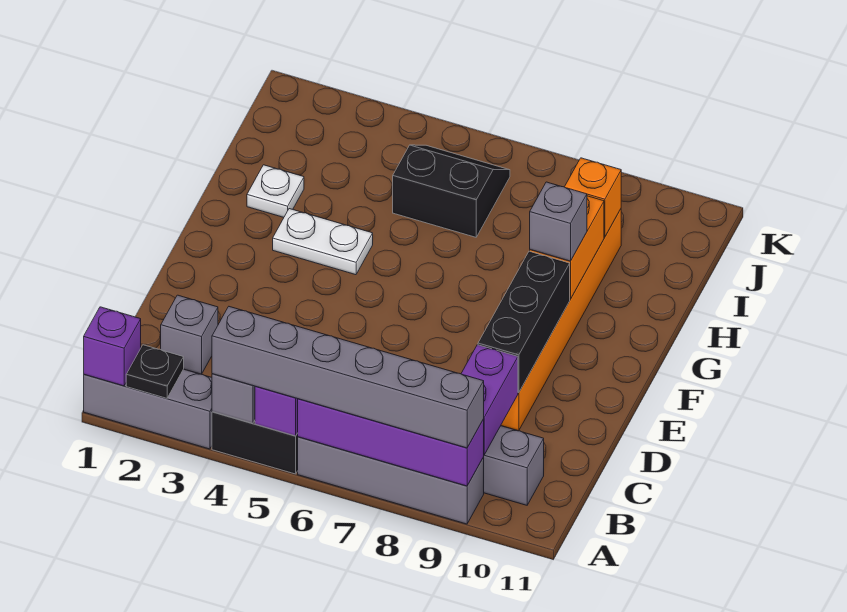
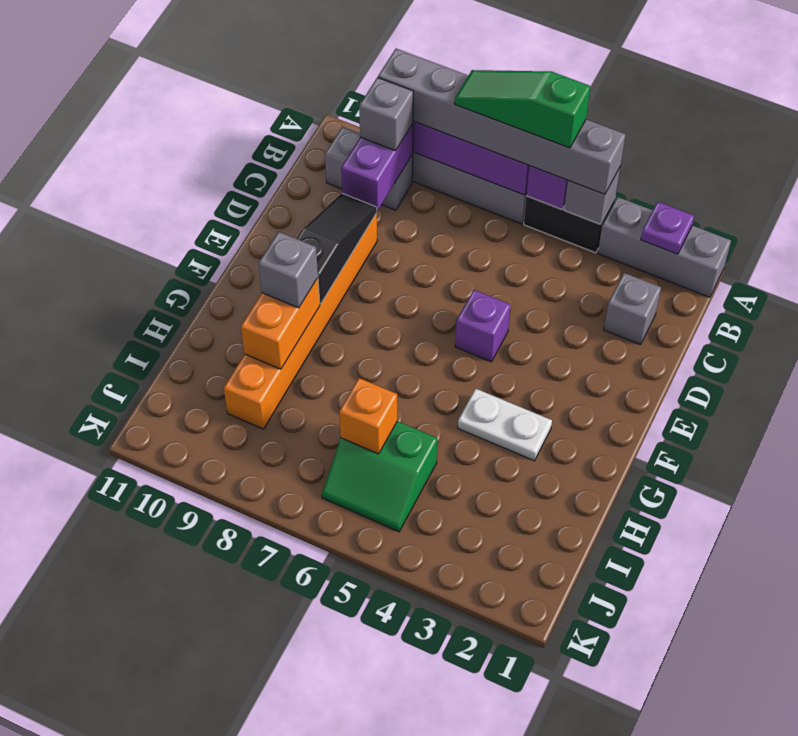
purple 1x1 brick [84,307,141,386] -> purple 1x1 brick moved to [455,290,510,362]
black 1x1 plate [126,345,184,398] -> purple 1x1 plate [641,202,694,254]
none -> green 1x3 slope [454,70,590,148]
none -> grey 1x1 brick [359,77,413,151]
black 1x3 brick [478,251,570,393] -> black 1x3 slope [296,193,377,304]
white 1x1 plate [247,165,304,217] -> none
black 2x2 slope [393,145,510,237] -> green 2x2 slope [322,421,437,532]
orange 1x1 brick [565,158,621,237] -> orange 1x1 brick moved to [339,378,397,454]

